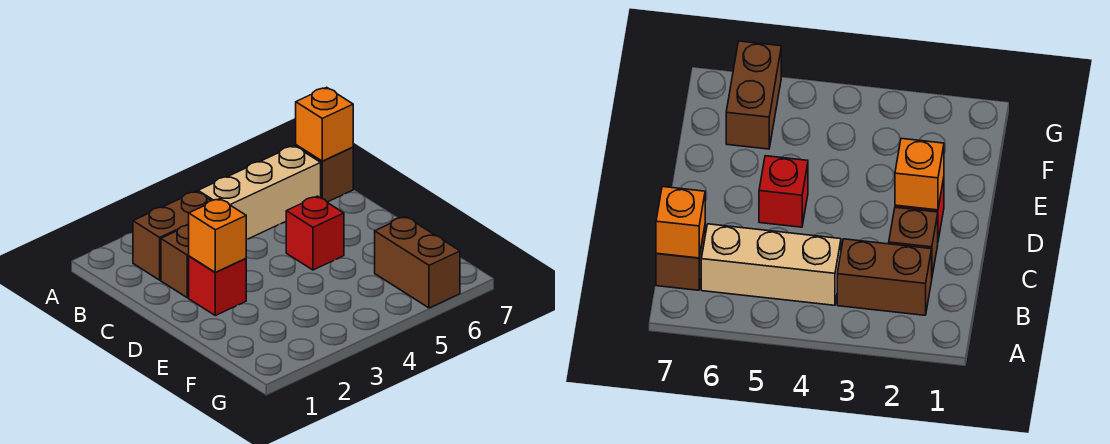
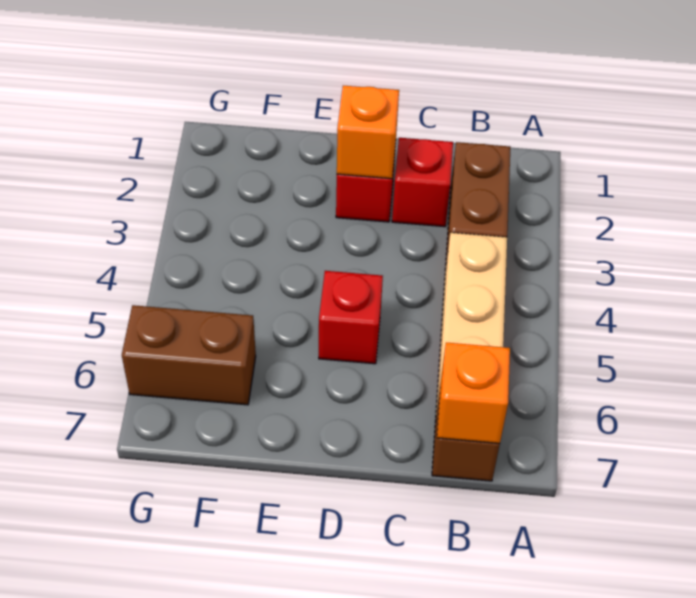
brown 1x1 brick [161,225,189,298] -> red 1x1 brick [392,138,453,227]

